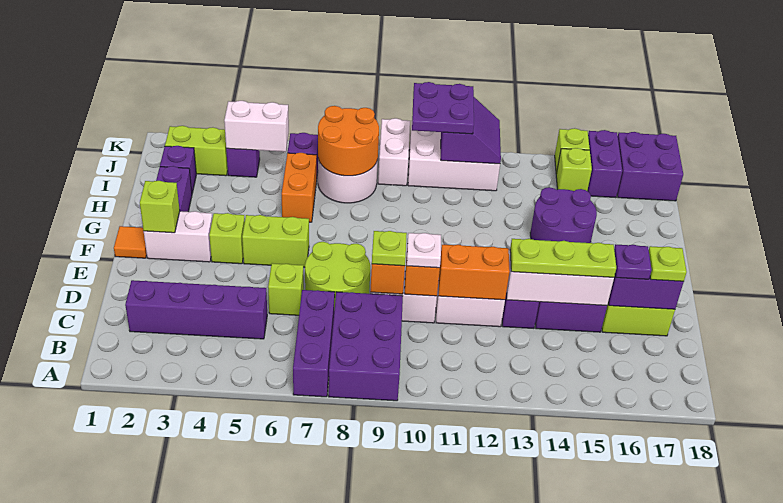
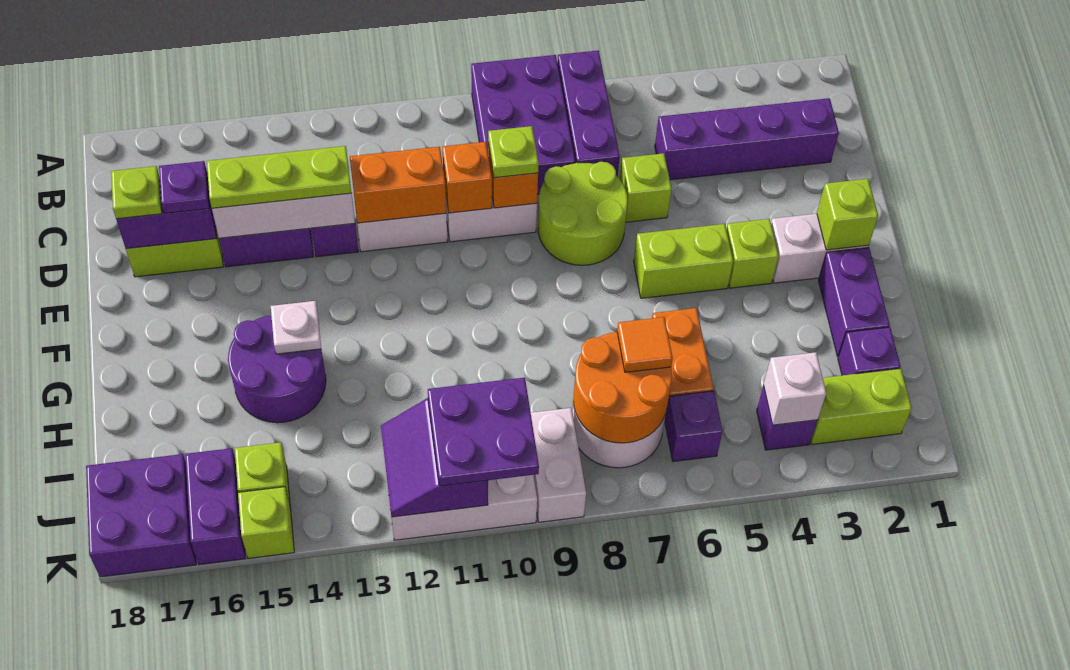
white 1x1 plate [407,233,441,268] -> white 1x1 plate moved to [271,301,321,354]
orange 1x1 tile [114,226,147,258] -> orange 1x1 tile moved to [617,317,673,372]
white 1x2 brick [224,101,289,152] -> white 1x1 brick [764,352,826,425]

